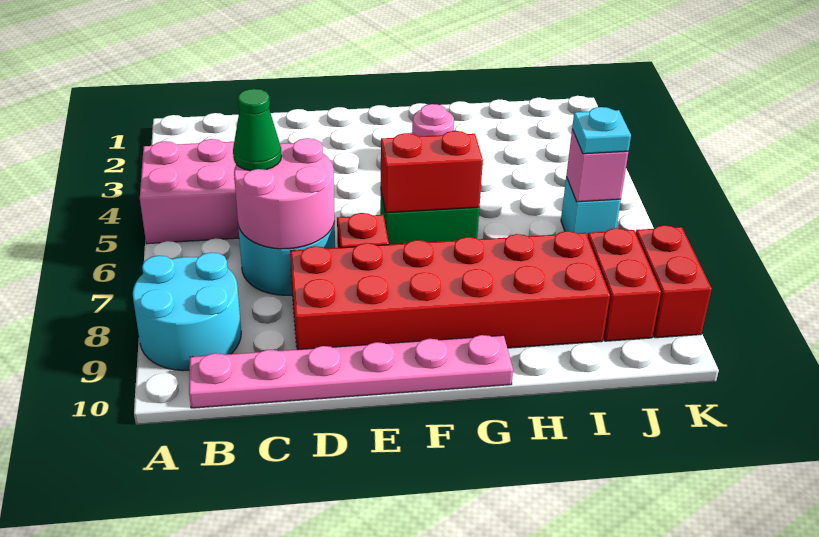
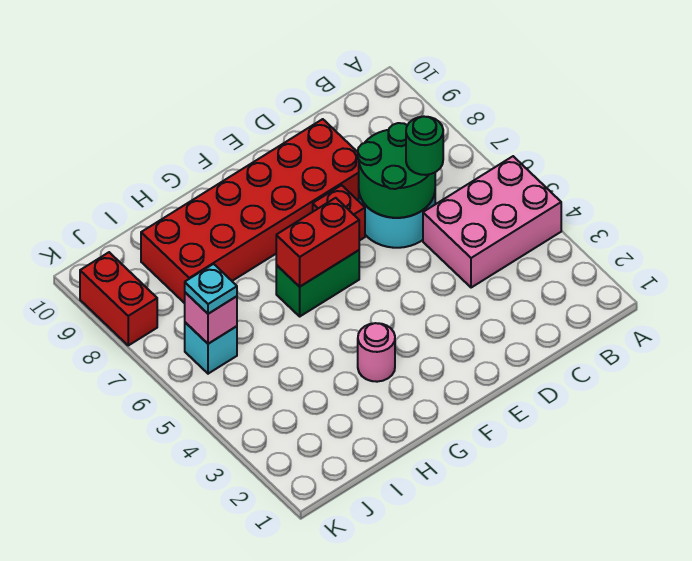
cyan 2x2 round brick [133,252,241,371] -> none
pink 1x6 plate [189,335,513,408] -> none
pink 2x2 round brick [234,138,335,249] -> green 2x2 round brick [358,123,435,218]
green 1x1 cone [233,89,282,171] -> green 1x1 round brick [406,117,443,175]
red 1x2 brick [588,228,661,341] -> none

